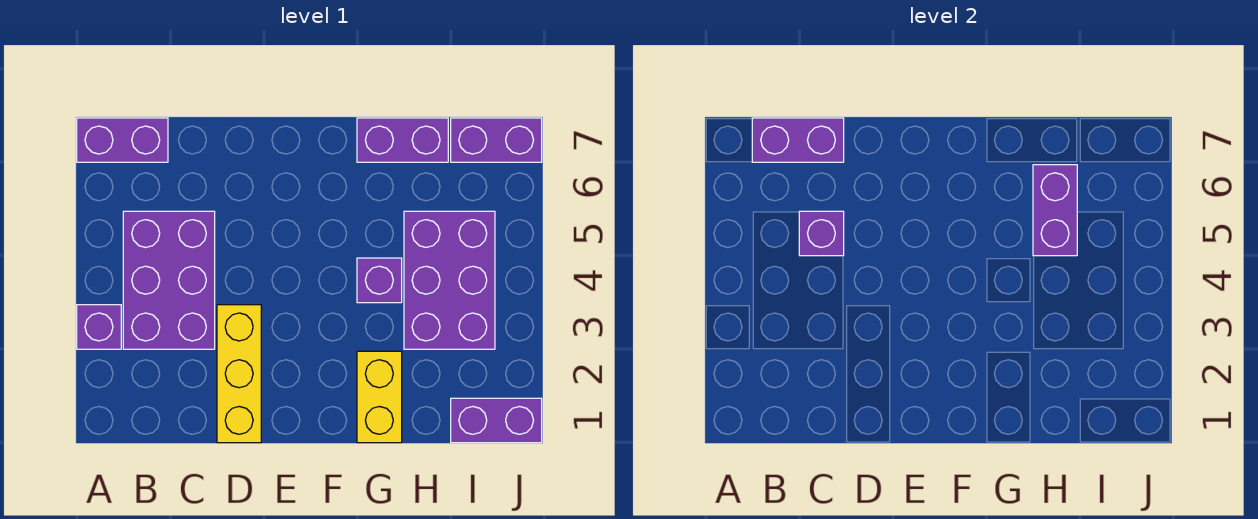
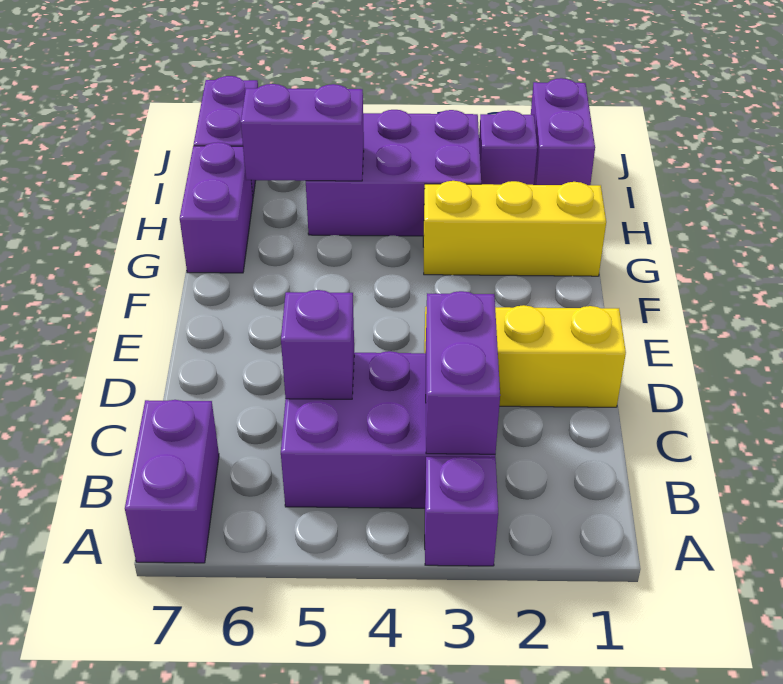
purple 1x2 brick [752,118,844,162] -> purple 1x2 brick moved to [426,291,500,454]
yellow 1x2 brick [357,351,402,443] -> yellow 1x3 brick [423,181,606,276]
purple 1x1 brick [357,258,402,303] -> purple 1x1 brick moved to [479,110,537,185]

